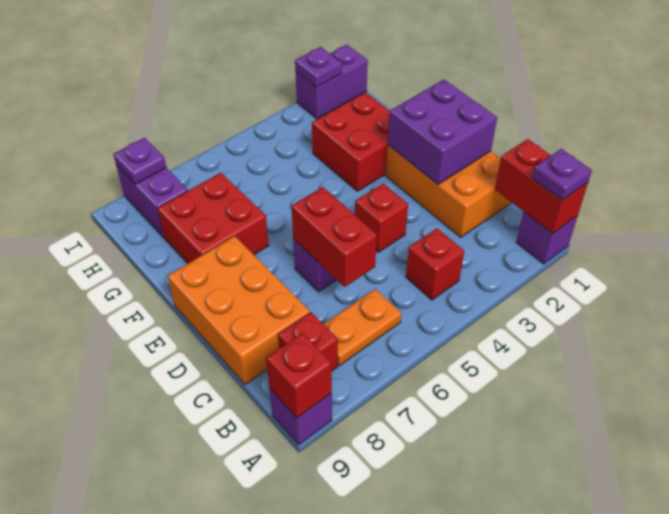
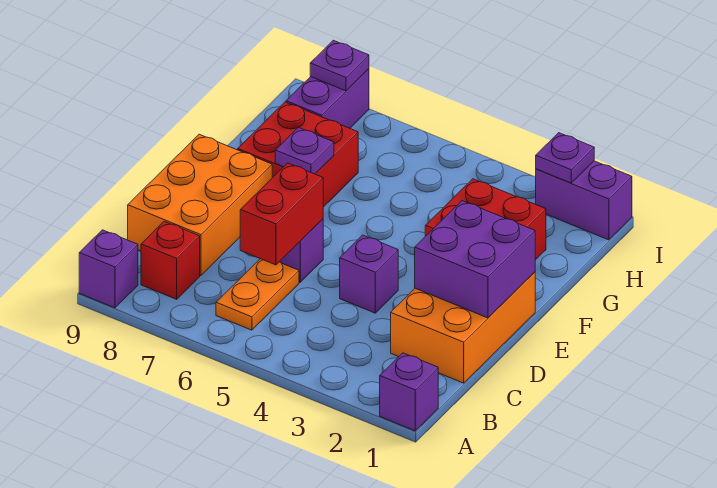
red 1x2 brick [495,139,588,233] -> none
purple 1x1 plate [532,149,592,200] -> purple 1x1 plate moved to [275,127,334,174]
red 1x1 brick [266,333,332,418] -> none
red 1x1 brick [406,228,464,300] -> none
orange 1x2 plate [324,289,401,366] -> orange 1x2 plate turned to [216,259,299,330]
red 1x1 brick [355,184,408,252] -> purple 1x1 brick [340,235,398,313]

